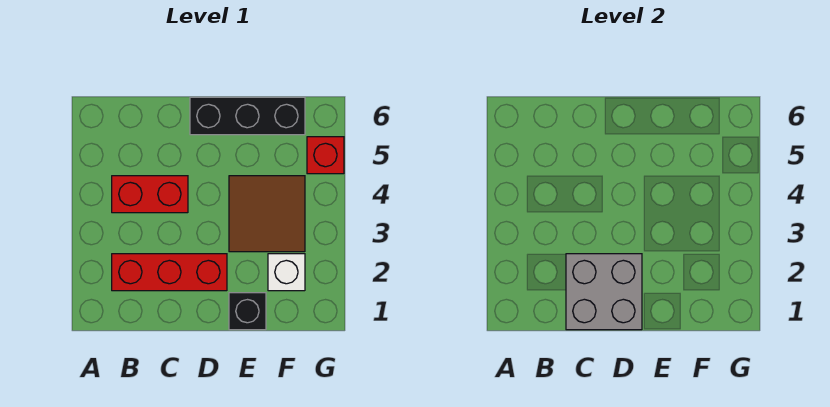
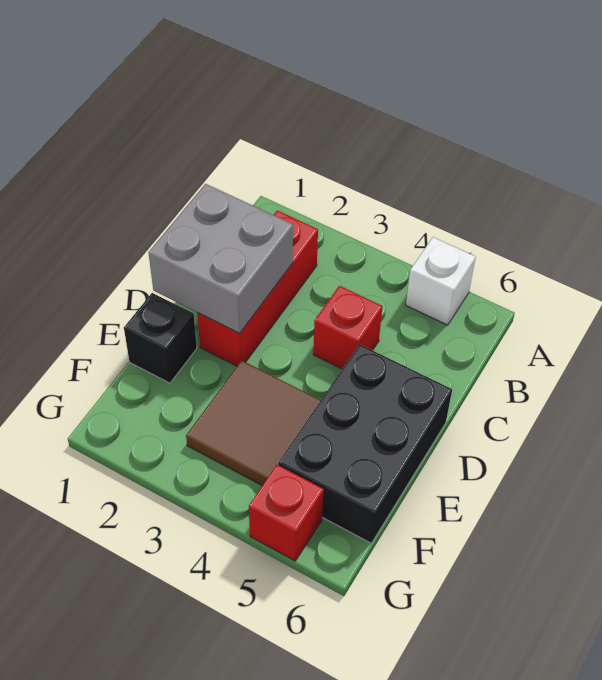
red 1x2 brick [112,176,188,213] -> red 1x1 brick [313,286,382,369]
black 1x3 brick [190,97,305,135] -> black 2x3 brick [278,344,452,543]
white 1x1 brick [268,254,305,291] -> white 1x1 brick moved to [406,237,476,325]

